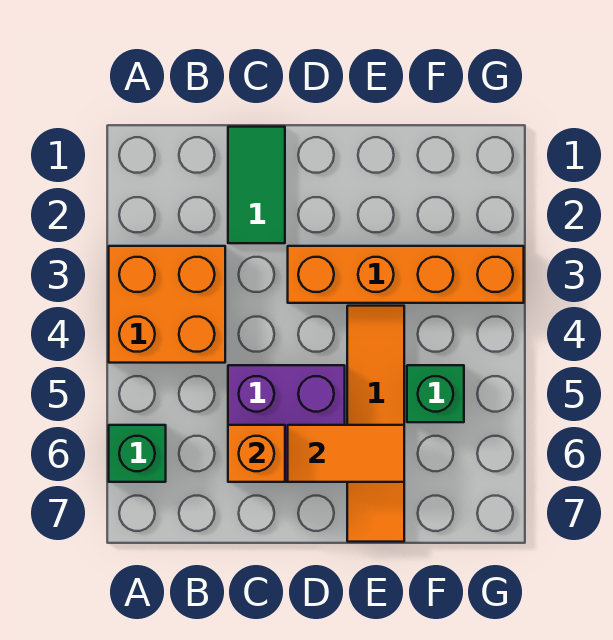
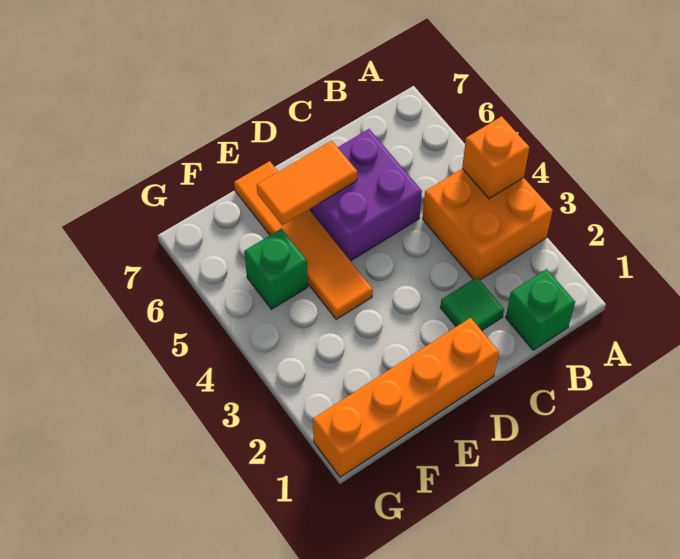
green 1x1 brick [109,425,166,482] -> green 1x1 brick moved to [506,269,575,350]
green 1x2 tile [228,127,285,243] -> green 1x1 tile [440,277,504,331]
orange 1x1 brick [228,425,285,482] -> orange 1x1 brick moved to [462,116,530,199]
orange 1x4 brick [288,246,524,303] -> orange 1x4 brick moved to [313,318,499,477]

